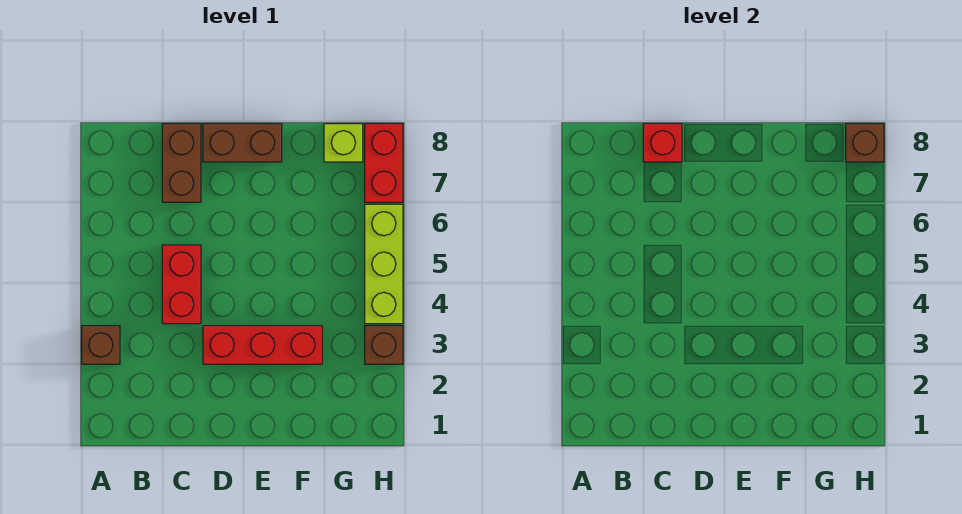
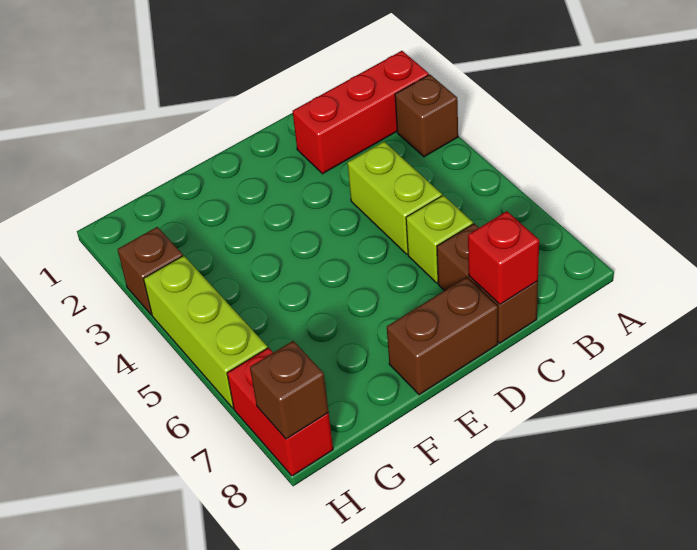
red 1x2 brick [162,245,201,324] -> lime 1x2 brick [348,142,442,254]
red 1x3 brick [203,326,322,364] -> red 1x3 brick moved to [293,51,429,174]
lime 1x1 brick [324,124,363,162] -> lime 1x1 brick moved to [406,195,473,283]

